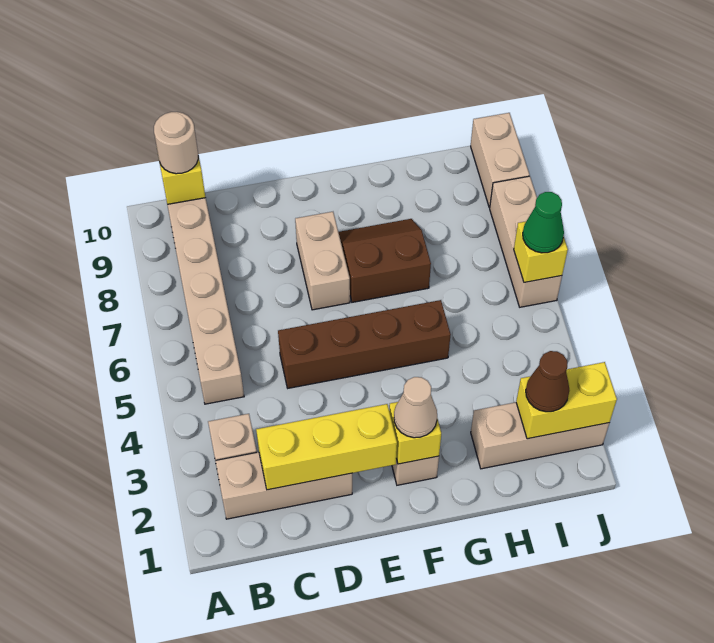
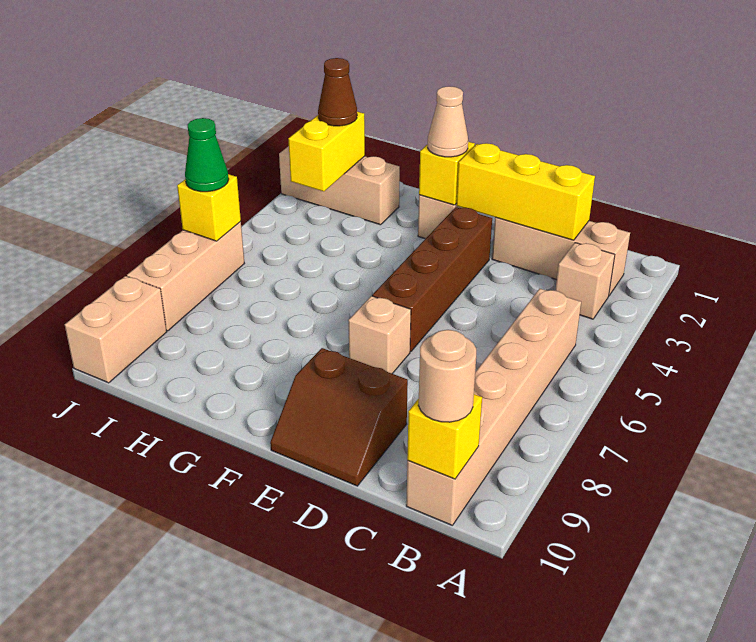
brown 1x4 brick [278,300,451,388] -> brown 1x4 brick turned to [372,207,492,352]
tan 1x2 brick [295,212,350,310] -> tan 1x1 brick [348,296,411,374]
brown 2x2 slope [338,219,431,302] -> brown 2x2 slope moved to [270,348,408,486]
yellow 1x2 brick [516,362,617,439] -> yellow 1x2 brick turned to [288,112,365,191]

